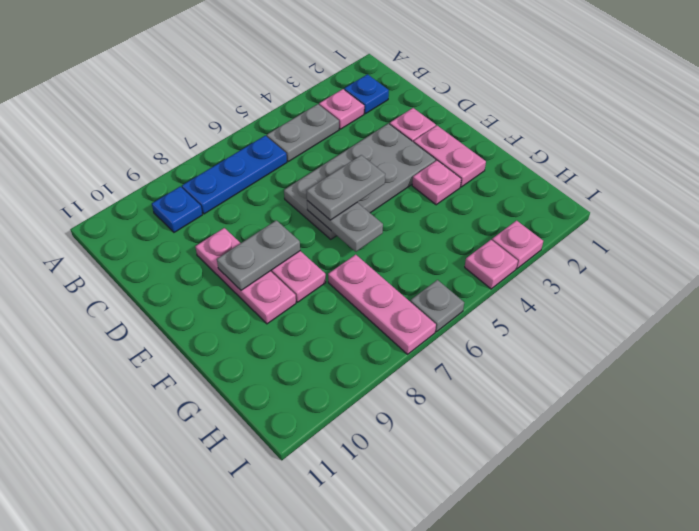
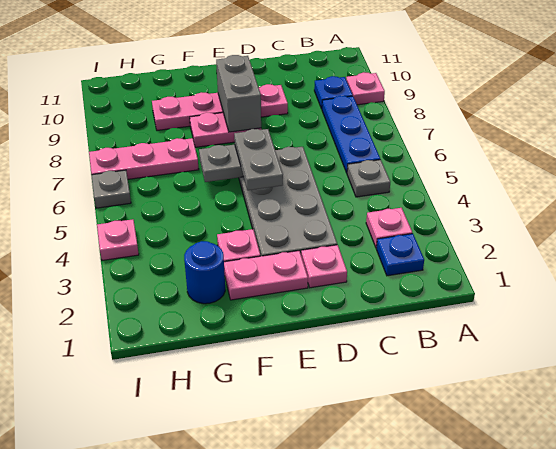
grey 1x2 plate [267,104,339,161] -> grey 1x1 plate [347,160,390,197]
pink 1x3 plate [195,228,296,324] -> pink 1x4 plate [152,84,288,130]
grey 1x2 plate [217,220,300,290] -> grey 1x2 brick [216,55,261,132]
none -> blue 1x1 round brick [184,241,225,304]
pink 1x1 plate [492,221,543,269] -> pink 1x1 plate moved to [346,72,385,105]

